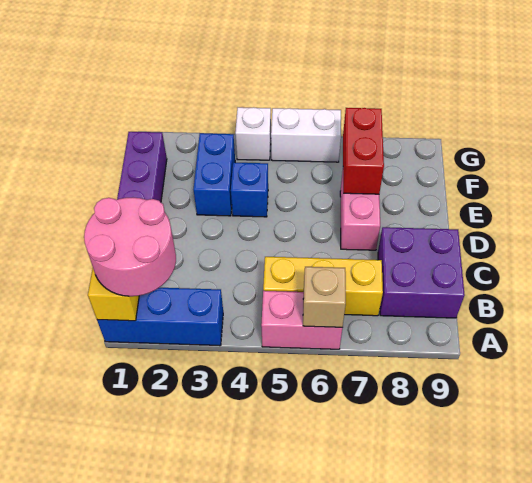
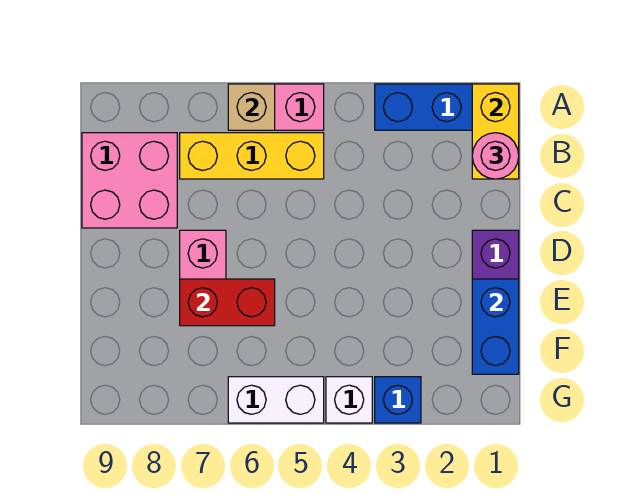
pink 2x2 round brick [84,198,176,297] -> pink 1x1 round brick [472,133,519,179]
purple 2x2 brick [378,227,465,318] -> pink 2x2 brick [82,133,177,228]
blue 1x2 brick [193,133,235,216] -> blue 1x2 brick moved to [472,279,519,374]
blue 1x1 brick [231,162,268,217] -> blue 1x1 brick moved to [375,377,421,423]
red 1x2 brick [343,108,384,194] -> red 1x2 brick turned to [180,279,275,326]

